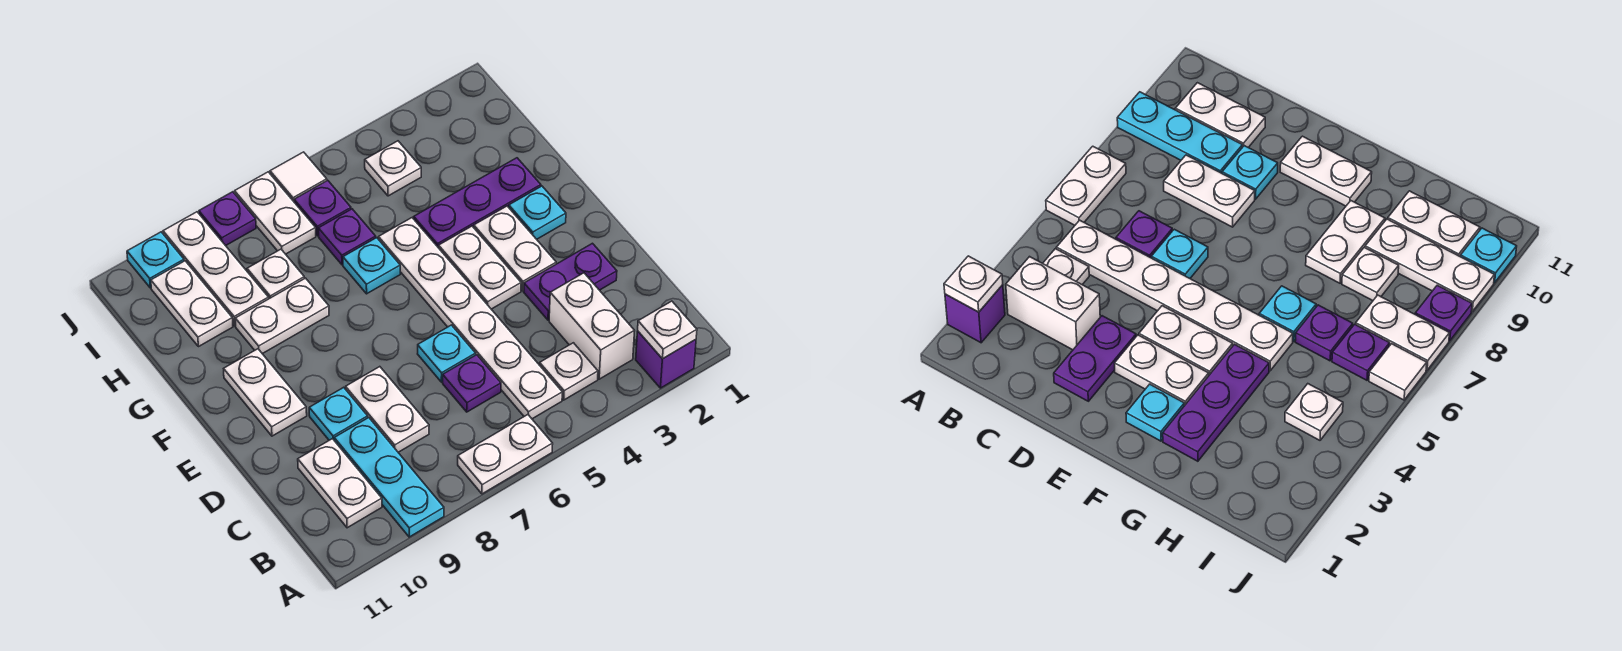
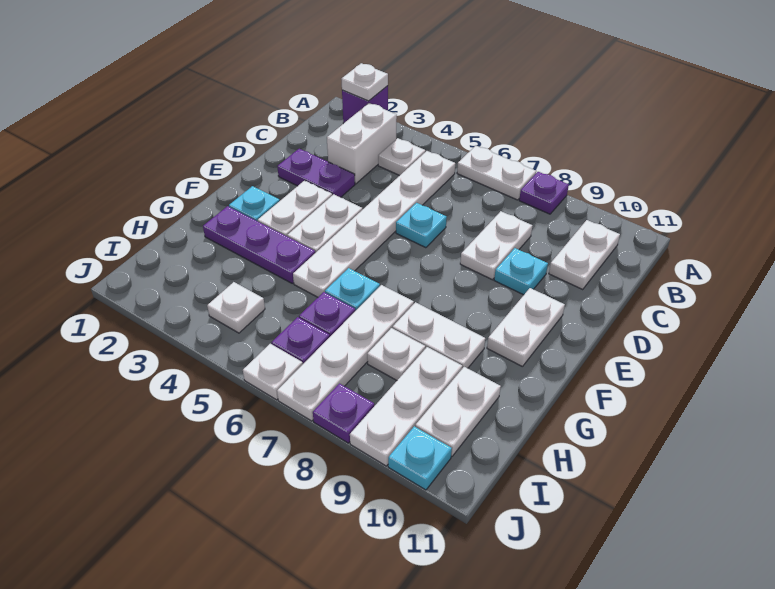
cyan 1x3 plate [334,418,444,537] -> none
purple 1x1 plate [443,355,501,412] -> purple 1x1 plate moved to [519,172,569,214]
white 1x2 plate [235,172,316,254] -> white 1x4 plate [277,285,414,421]
white 1x1 tile [270,152,327,201] -> white 1x1 plate [243,344,303,400]

